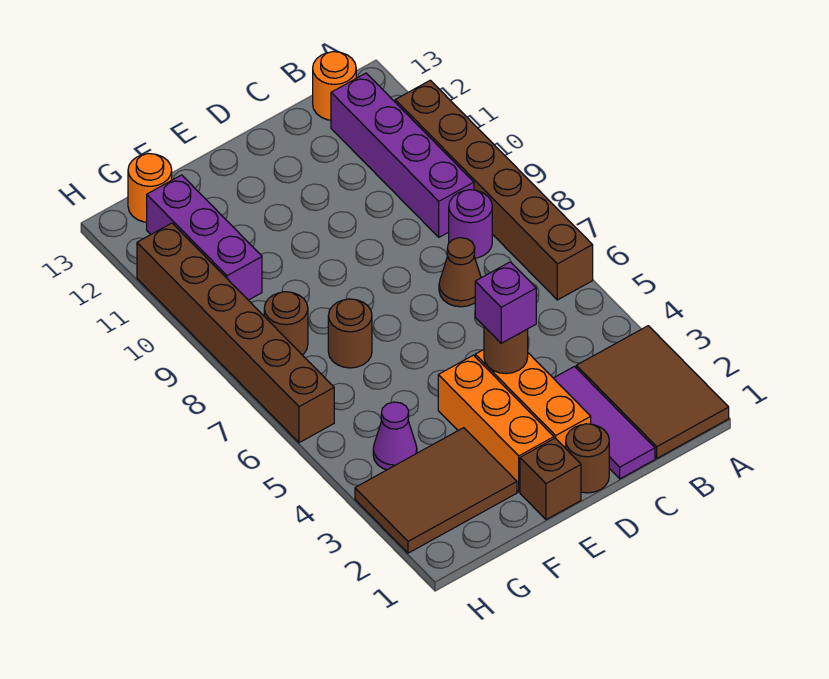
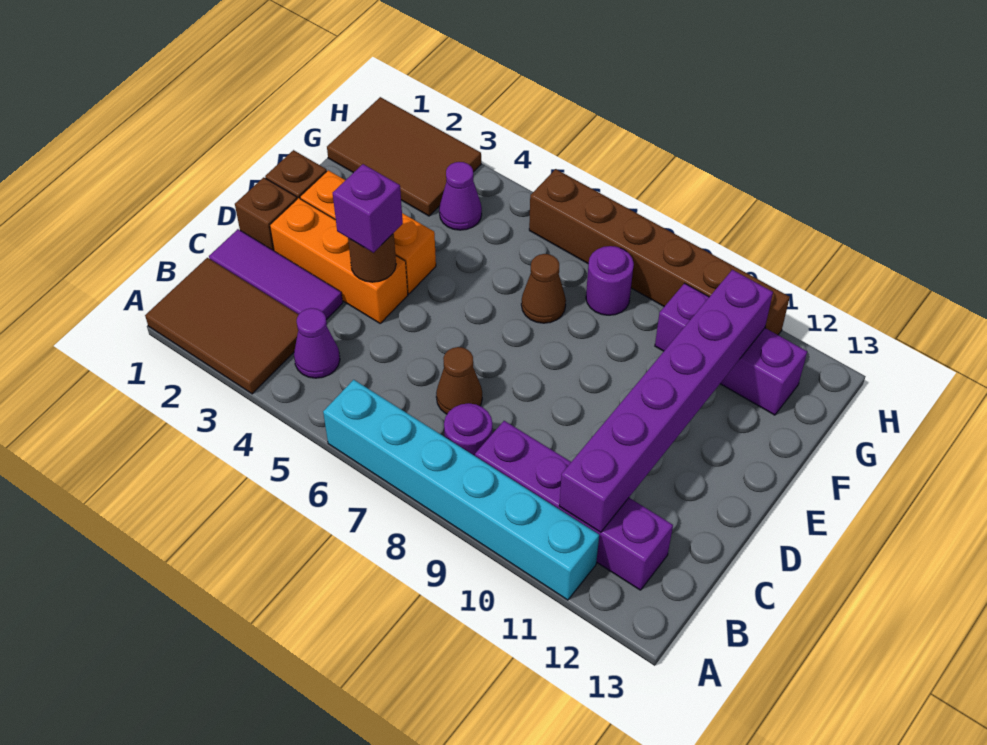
brown 1x6 brick [395,80,593,300] -> cyan 1x6 brick [323,380,599,600]
none -> purple 1x1 cone [294,308,340,378]
none -> purple 1x6 brick [559,270,773,532]
orange 1x1 round brick [313,52,356,120] -> none
brown 1x1 round brick [566,424,609,493] -> brown 1x1 brick [235,177,297,251]
brown 2x3 tile [355,428,517,553] -> brown 2x3 tile turned to [327,97,481,216]
brown 1x1 round brick [328,299,372,368] -> brown 1x1 cone [521,254,566,323]
brown 1x1 round brick [264,292,308,355] -> purple 1x1 round brick [586,246,634,315]
orange 1x1 round brick [128,154,172,222] -> none

